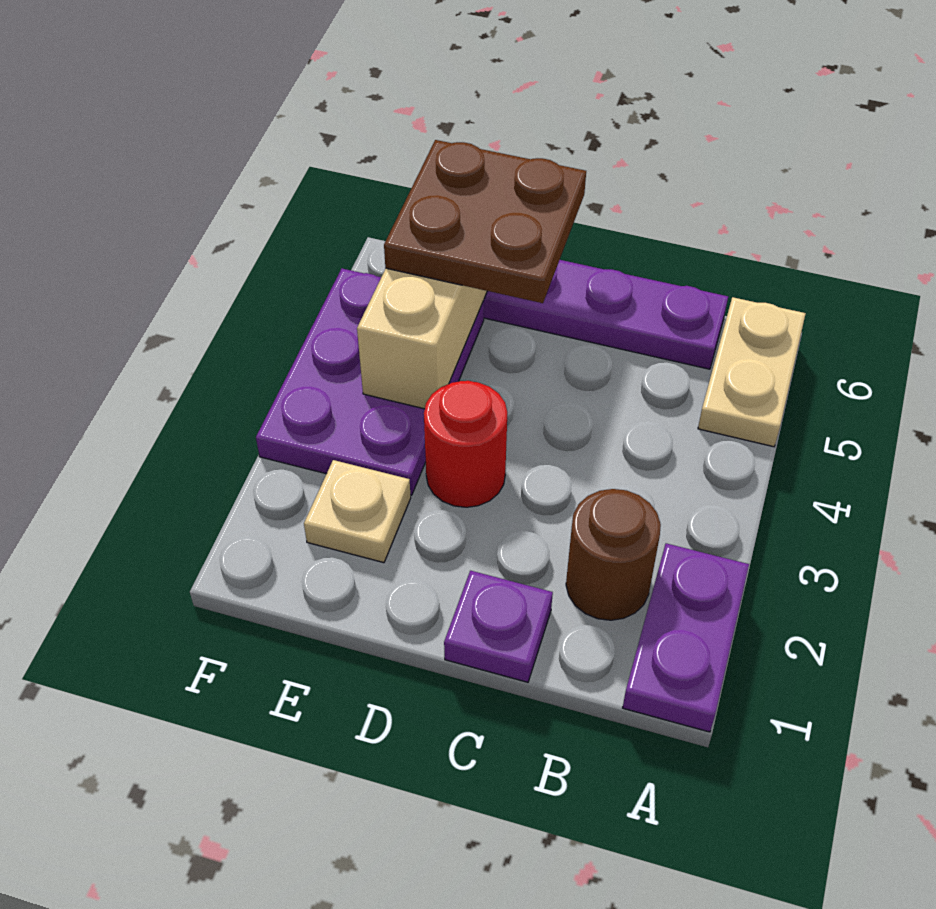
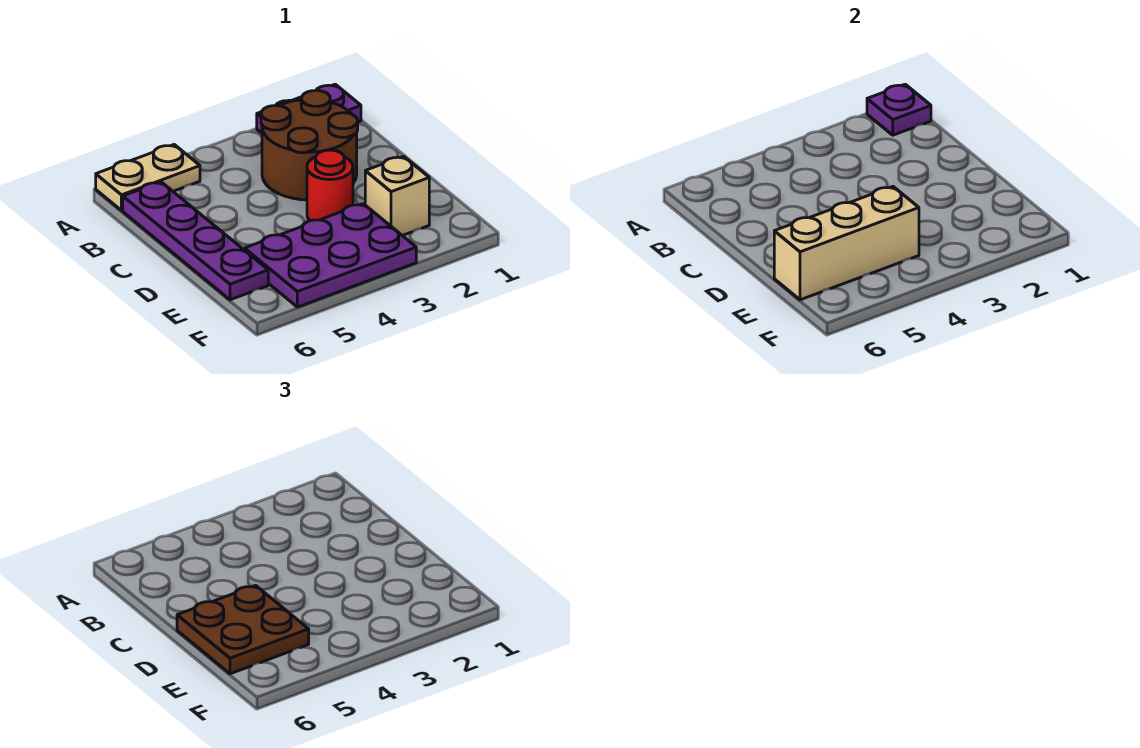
brown 1x1 round brick [566,489,661,620] -> brown 2x2 round brick [261,90,358,200]
purple 1x1 plate [444,571,553,682] -> purple 1x1 plate moved to [867,84,931,135]
tan 1x1 plate [304,460,411,563] -> tan 1x1 brick [365,156,429,236]

